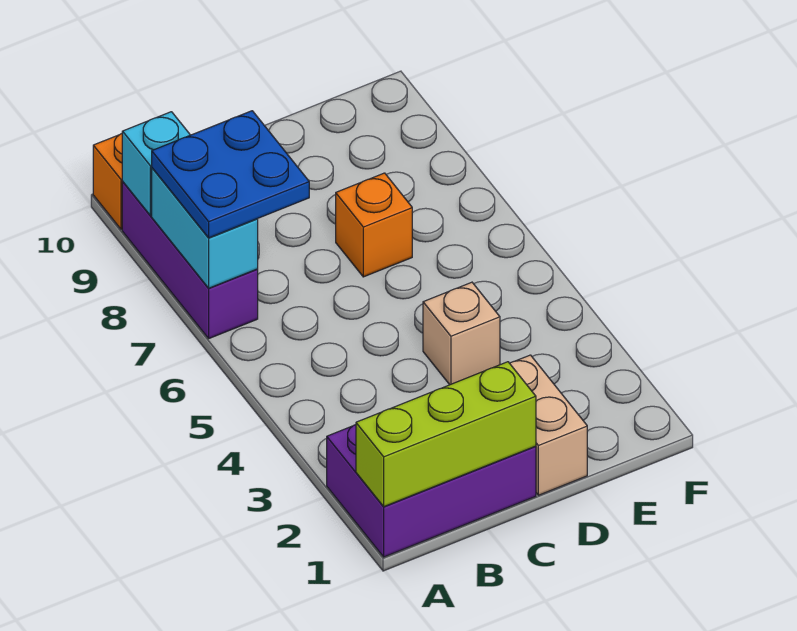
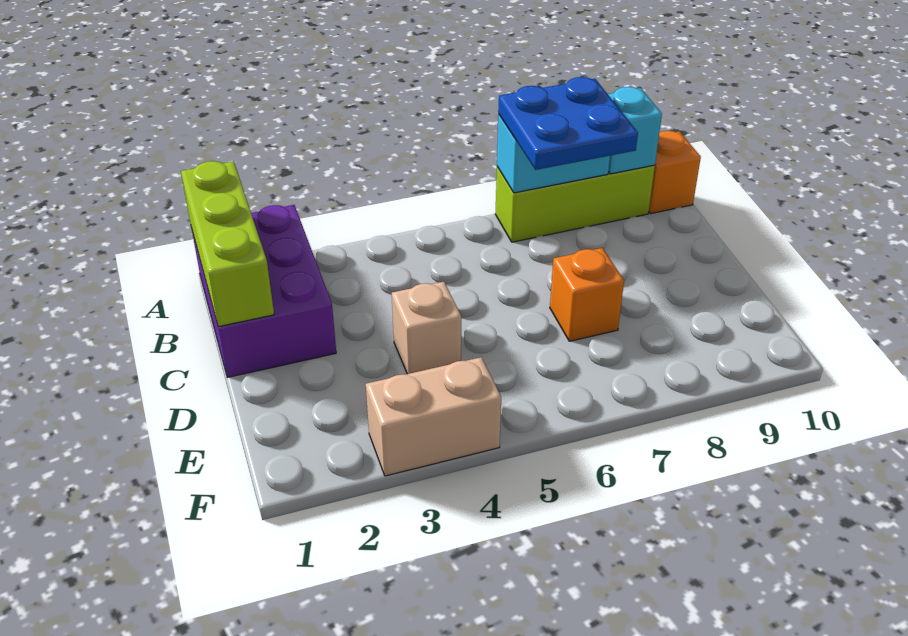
purple 1x3 brick [122,182,258,338] -> lime 1x3 brick [495,165,655,242]
tan 1x2 brick [510,355,587,495] -> tan 1x2 brick moved to [366,357,501,476]

